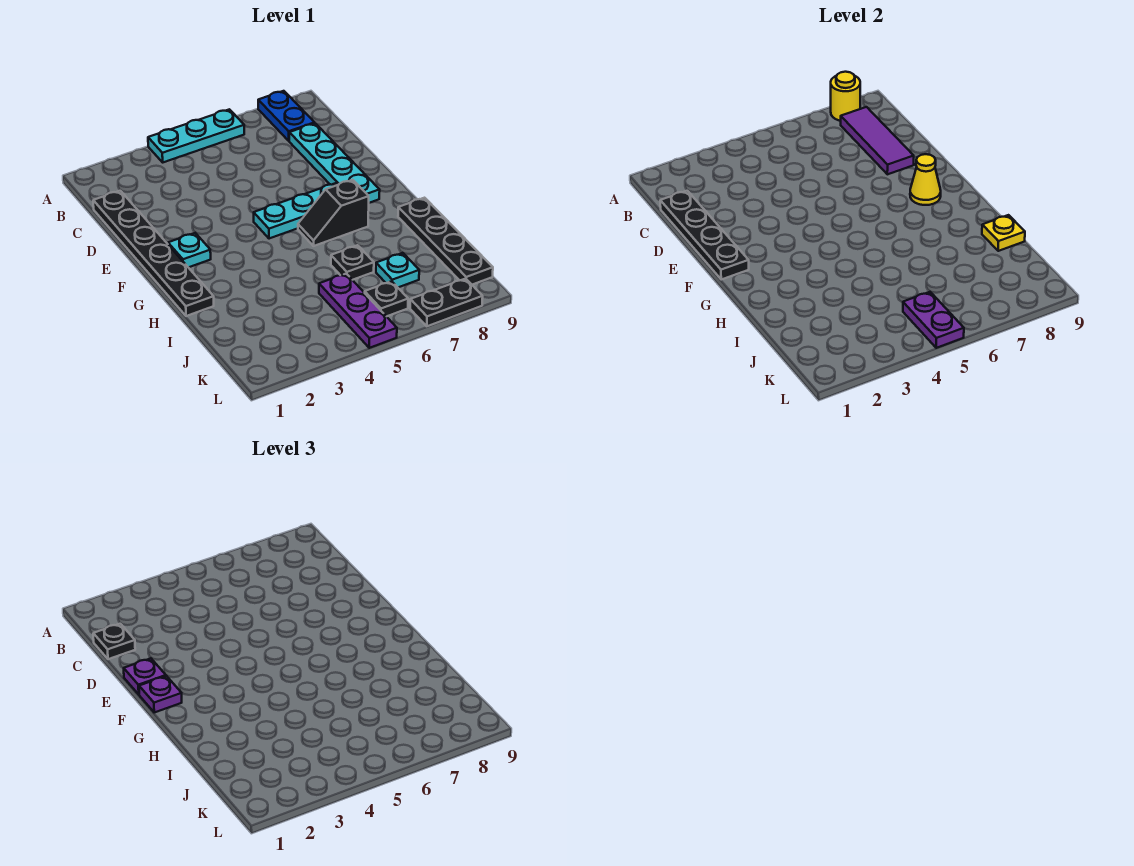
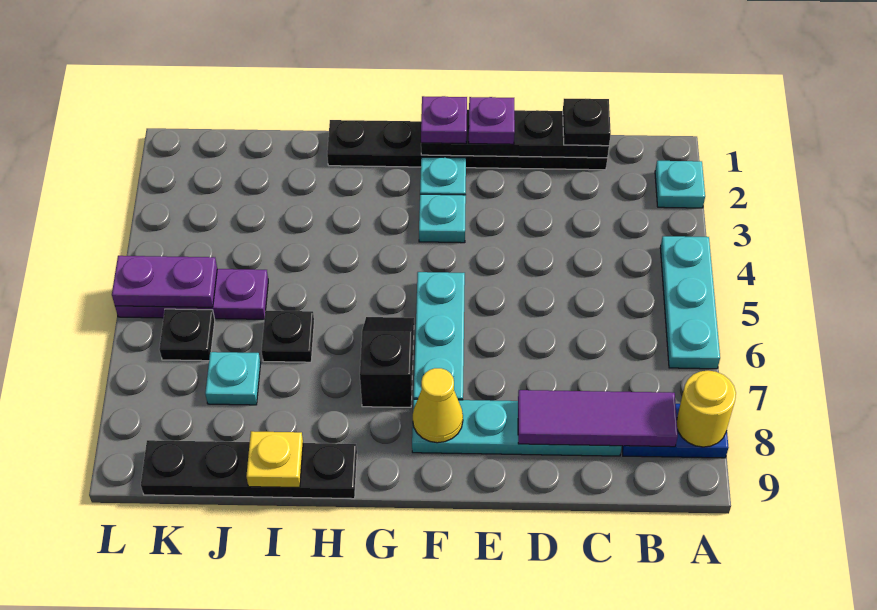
none -> cyan 1x1 plate [655,161,705,208]
none -> cyan 1x1 plate [419,194,466,243]
black 1x2 plate [410,279,483,326] -> none

